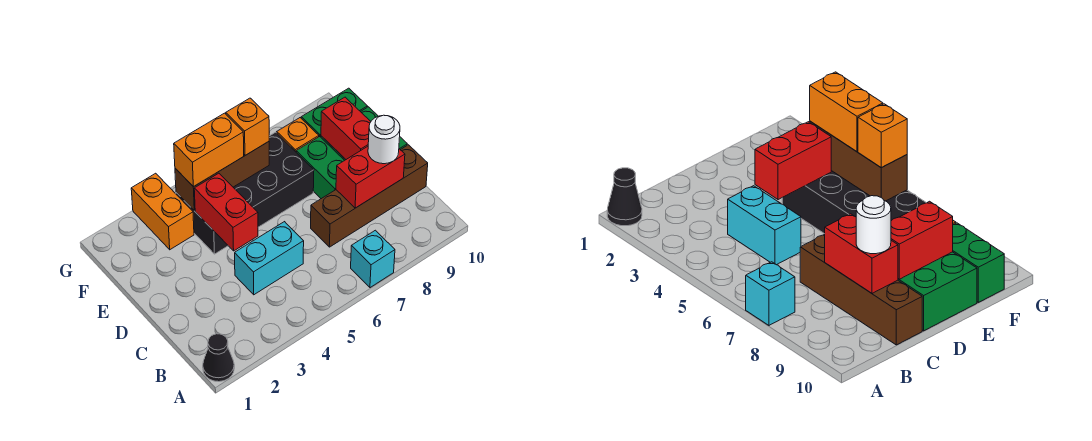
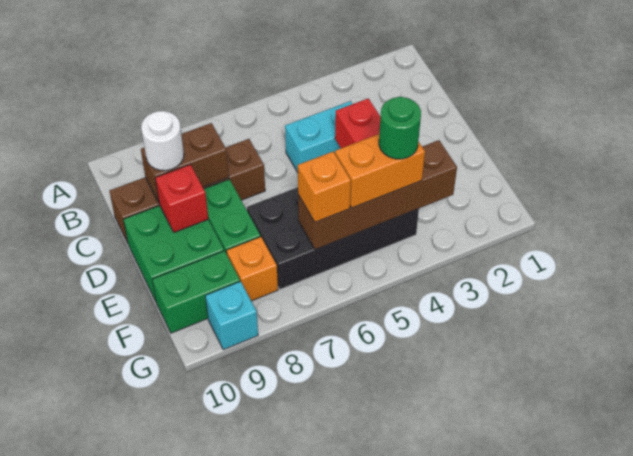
black 1x1 cone [203,334,234,382] -> none
cyan 1x1 brick [351,230,395,288] -> cyan 1x1 brick moved to [205,281,258,350]
red 1x2 brick [336,146,405,208] -> brown 1x2 brick [141,123,229,202]
red 1x2 brick [321,97,371,159] -> red 1x1 brick [155,165,208,232]
orange 1x2 brick [131,173,194,250] -> none
brown 1x3 brick [175,142,269,211] -> brown 1x4 brick [298,140,457,250]
none -> green 1x1 round brick [379,97,421,159]

